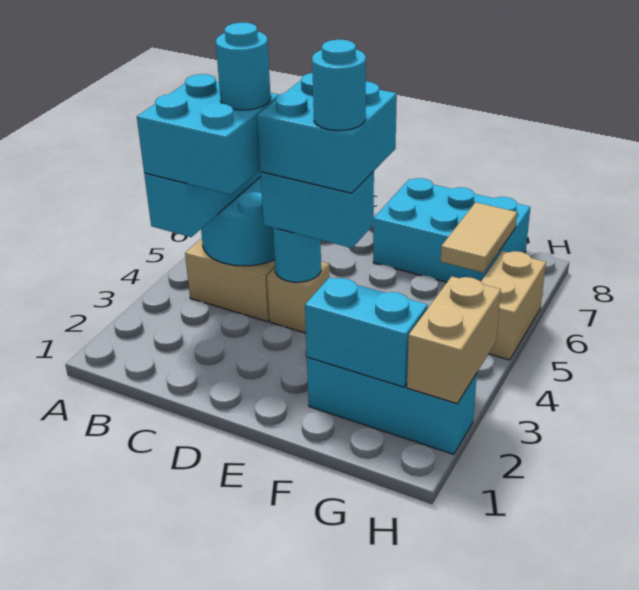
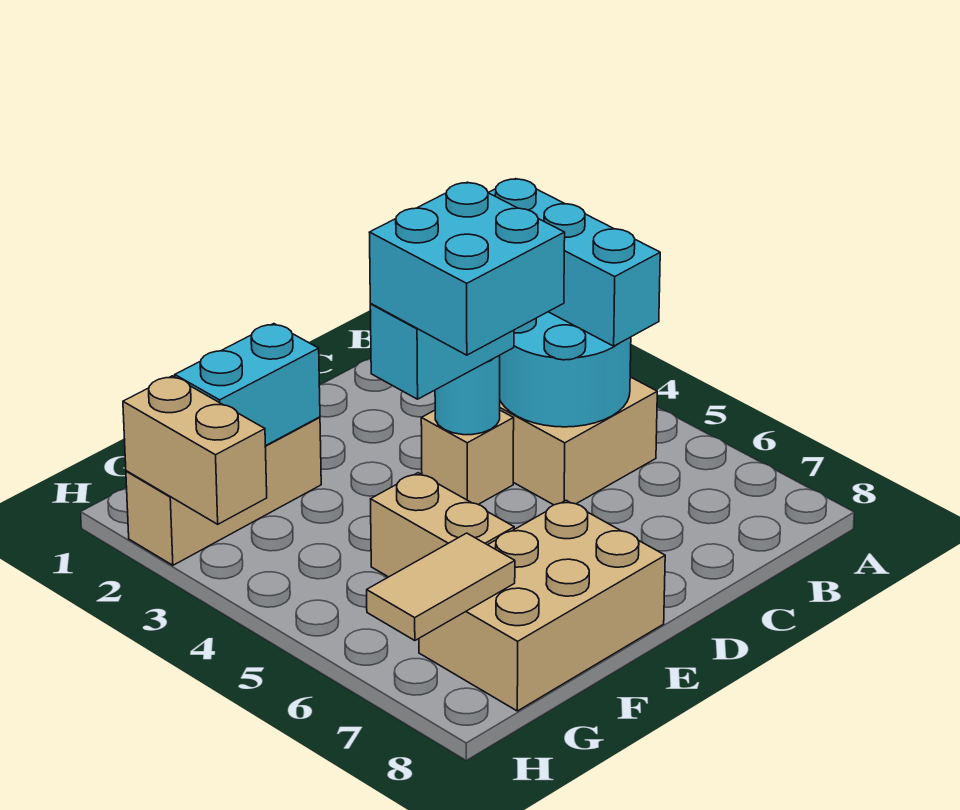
cyan 2x2 brick [137,74,279,195] -> none
cyan 1x1 round brick [216,22,271,110] -> none
cyan 1x1 round brick [312,40,366,131] -> none
cyan 2x3 brick [373,178,530,282] -> tan 2x3 brick [419,500,665,711]
cyan 1x3 brick [307,357,477,454] -> tan 1x3 brick [126,417,321,565]
tan 1x2 tile [441,202,517,273] -> tan 1x2 tile turned to [367,533,515,641]
tan 1x2 brick [481,251,546,360] -> tan 1x2 brick moved to [371,473,514,577]

